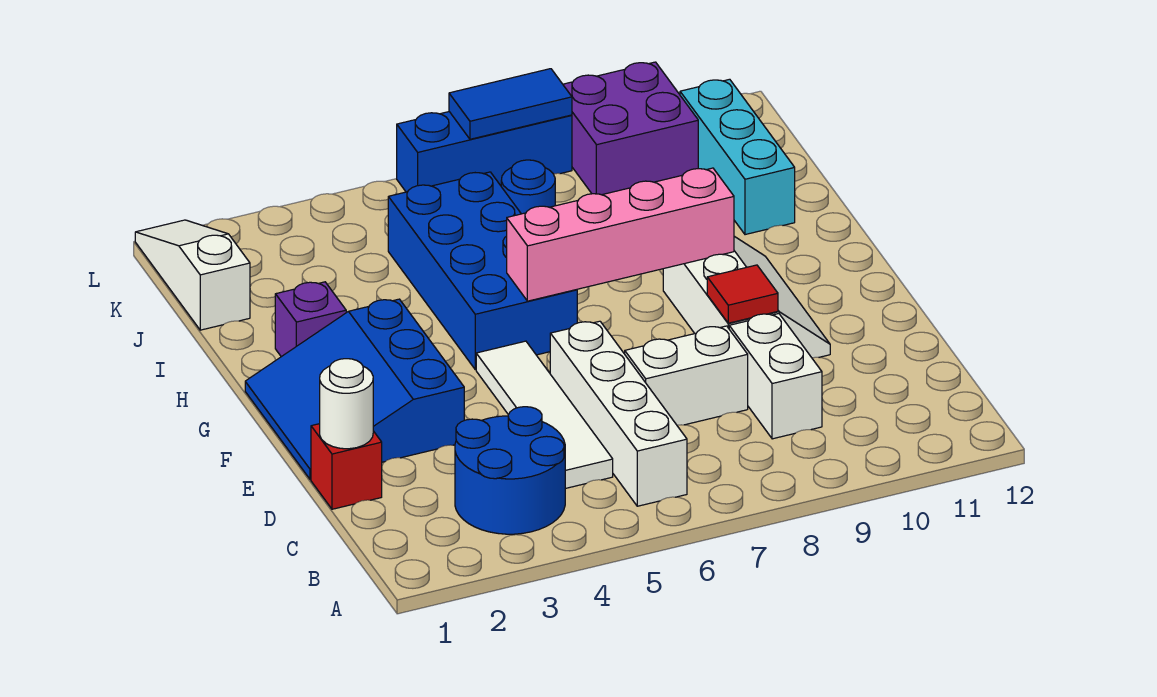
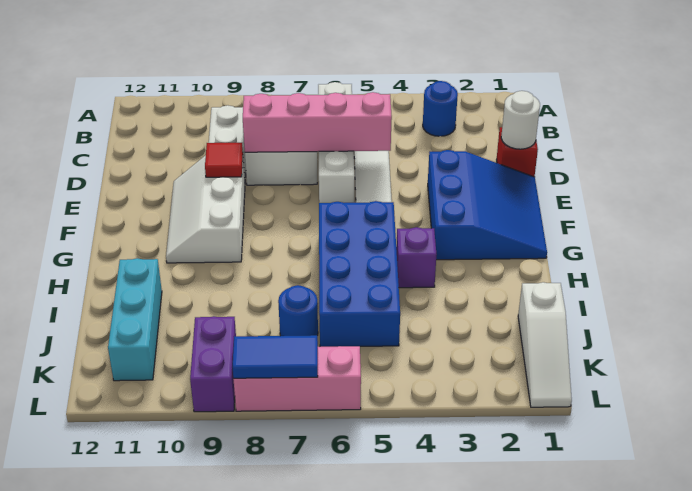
blue 2x2 round brick [455,407,565,534] -> blue 1x1 round brick [423,81,458,136]
pink 1x4 brick [507,168,734,301] -> pink 1x4 brick moved to [243,92,392,152]
purple 1x1 brick [275,282,346,357] -> purple 1x1 brick moved to [396,227,437,288]
purple 2x2 brick [563,62,698,195] -> purple 1x2 brick [190,316,236,412]
blue 1x3 brick [397,112,572,192] -> pink 1x3 brick [233,346,361,411]

